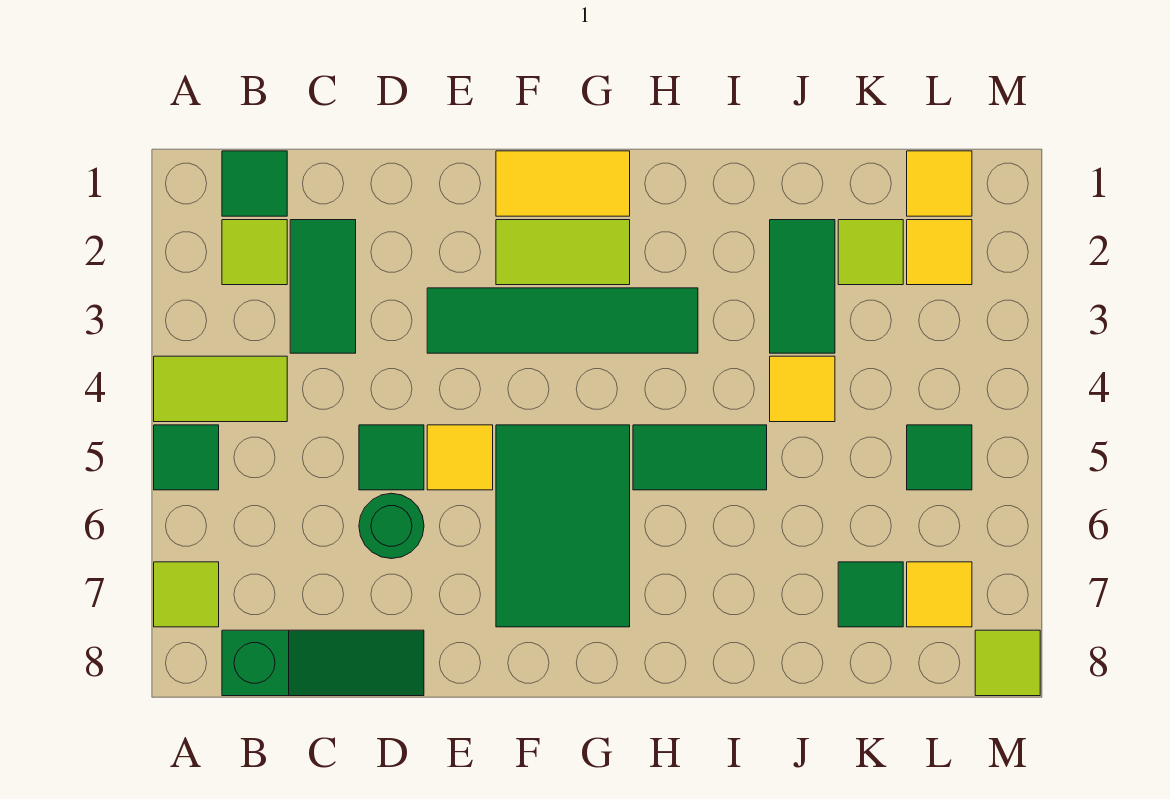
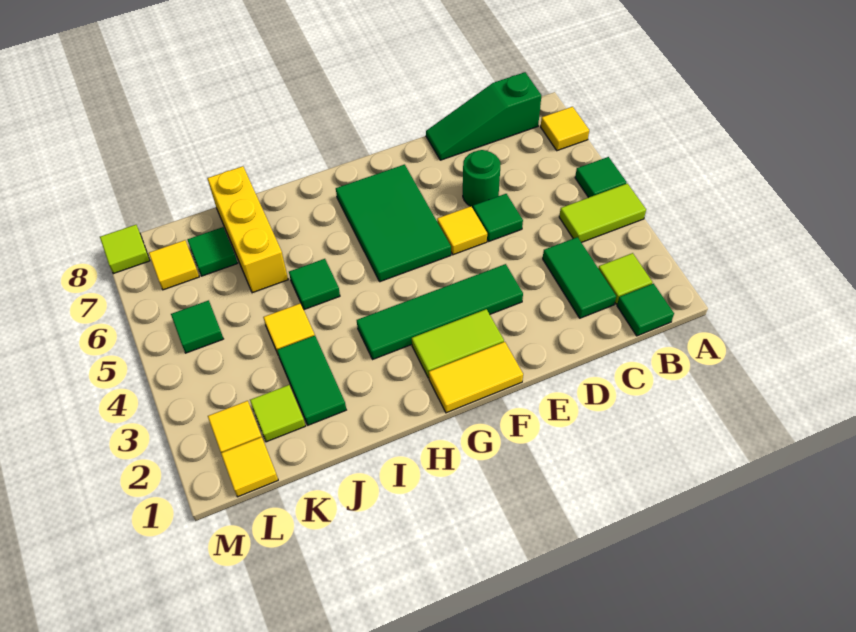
lime 1x1 tile [154,562,219,627] -> yellow 1x1 tile [541,107,589,151]
green 1x2 tile [633,425,767,490] -> green 1x1 tile [289,259,340,310]
none -> yellow 1x3 brick [207,166,288,293]

